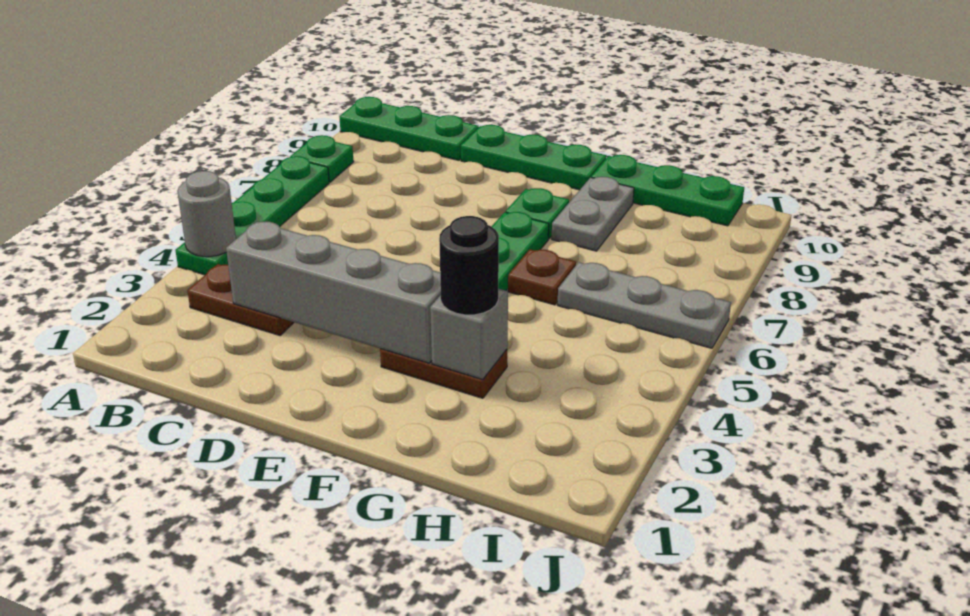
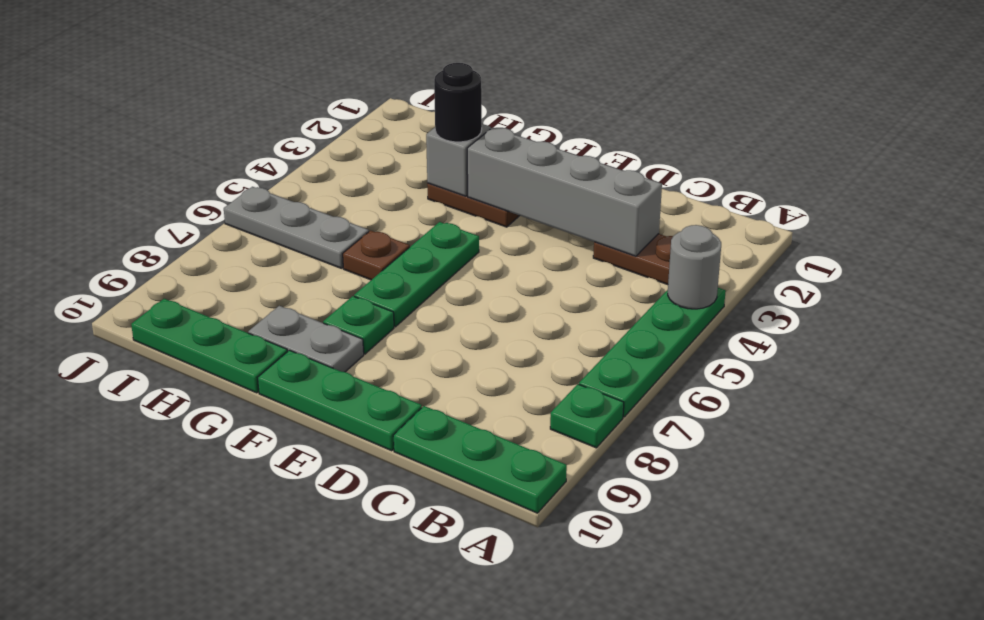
grey 1x2 plate [552,177,634,251] -> grey 1x2 plate turned to [248,306,364,372]

